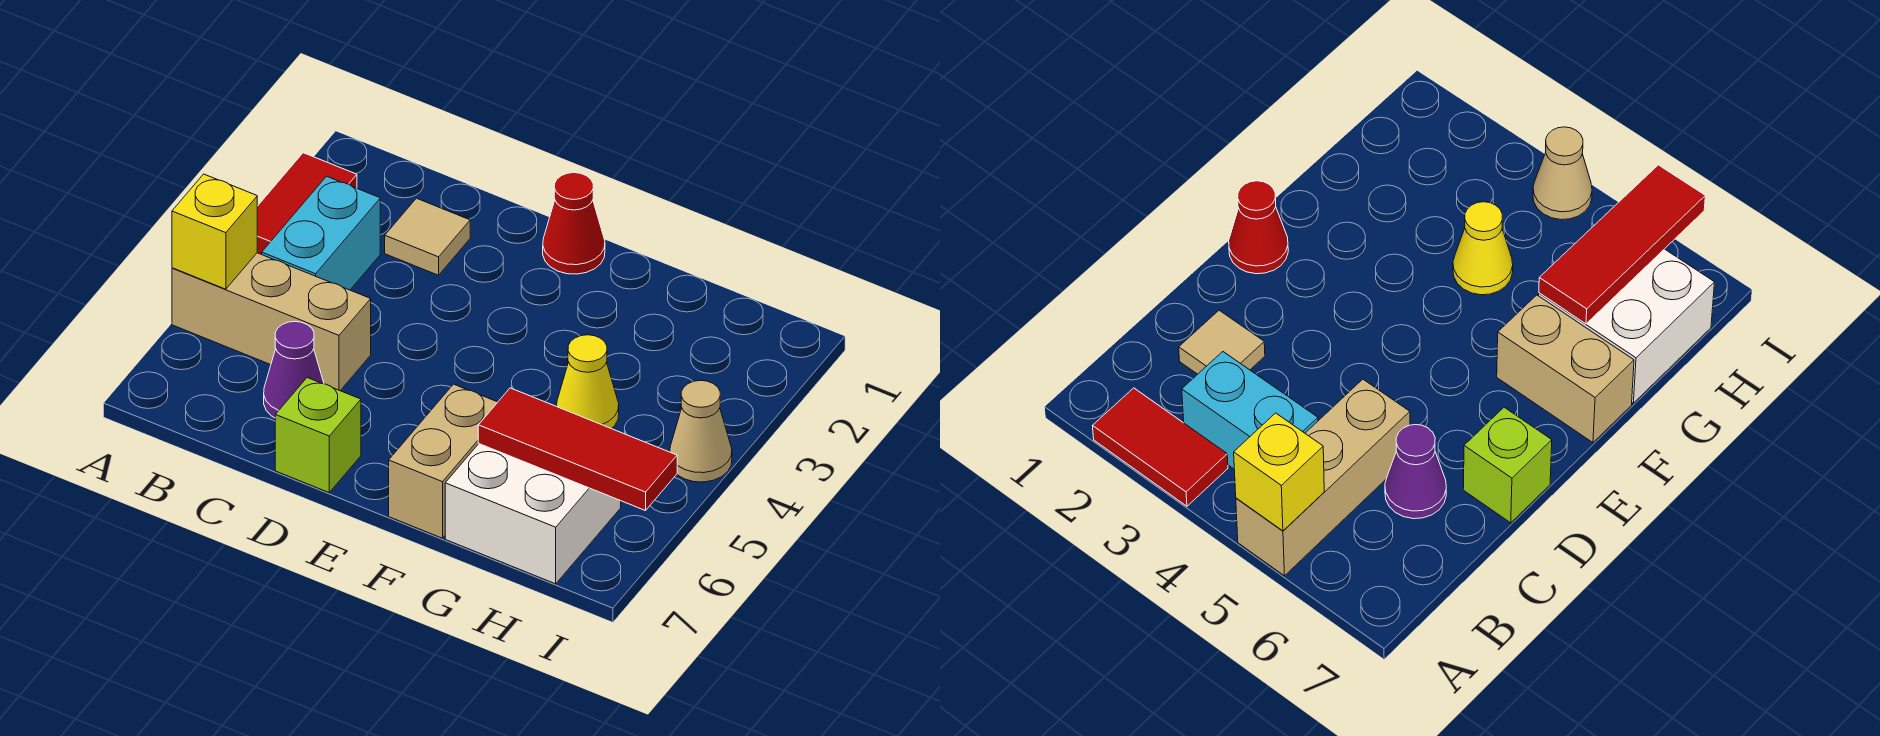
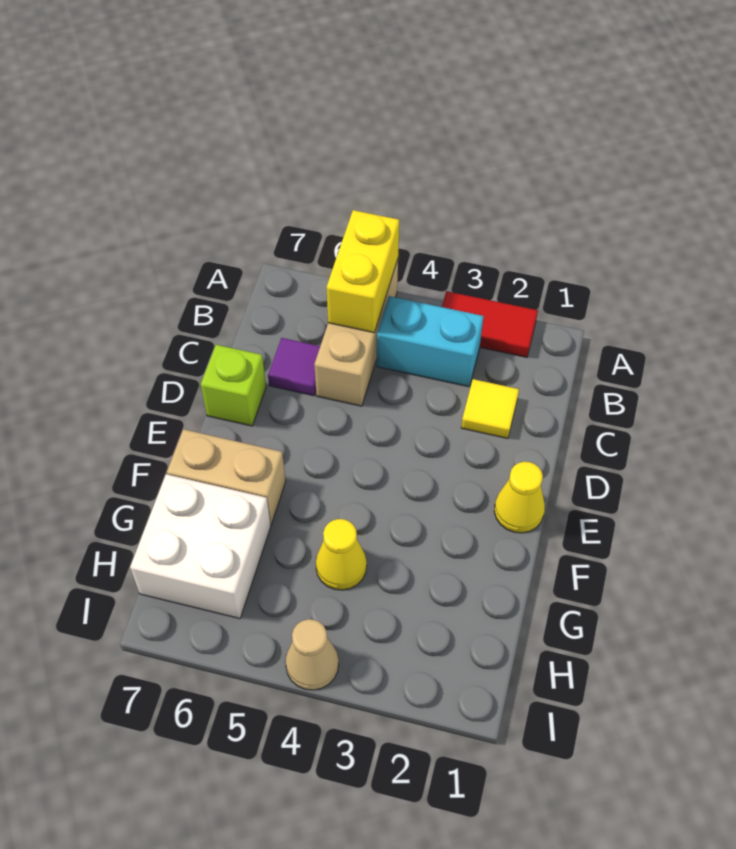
yellow 1x1 brick [172,174,257,289] -> yellow 1x2 brick [327,210,399,333]
tan 1x1 tile [385,198,470,275] -> yellow 1x1 tile [461,379,519,439]
purple 1x1 cone [264,321,324,418] -> purple 1x1 tile [268,338,320,396]
red 1x1 cone [543,173,605,274] -> yellow 1x1 cone [494,462,545,533]
red 1x3 tile [478,388,677,511] -> none

